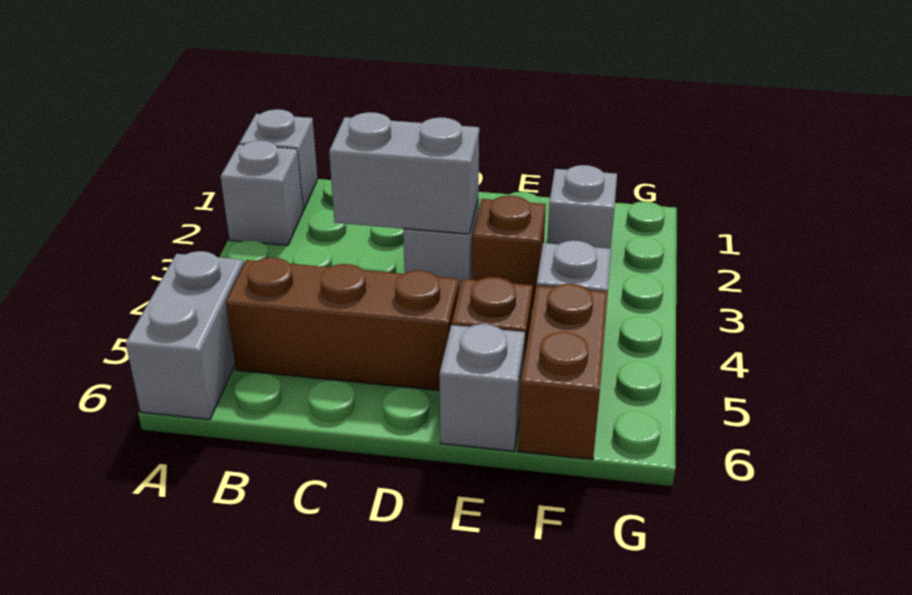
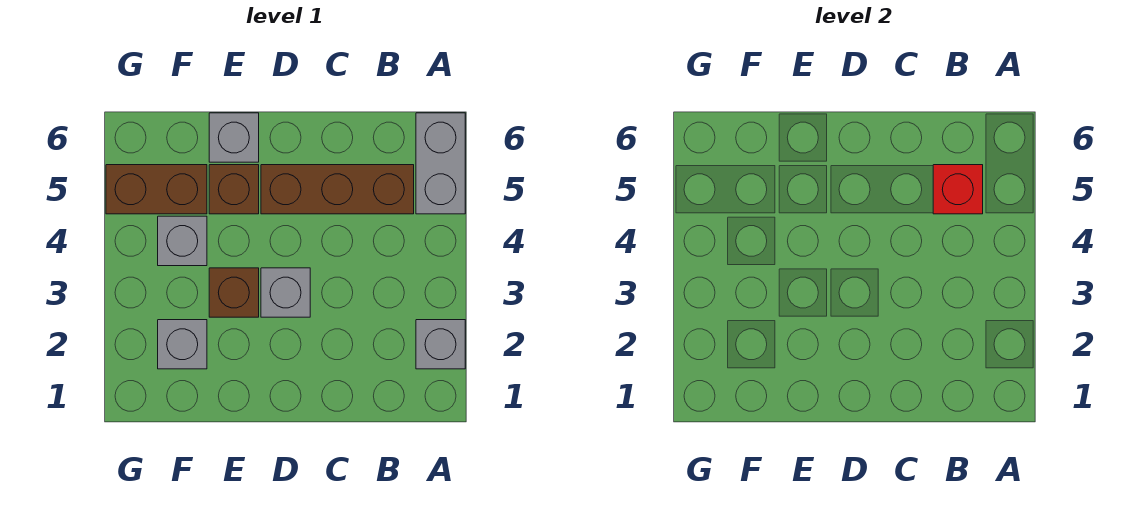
grey 1x1 brick [239,109,317,210] -> none
none -> red 1x1 brick [933,165,983,214]
grey 1x2 brick [329,112,479,234] -> none
brown 1x2 brick [518,284,608,459] -> brown 1x2 brick turned to [106,165,207,214]

